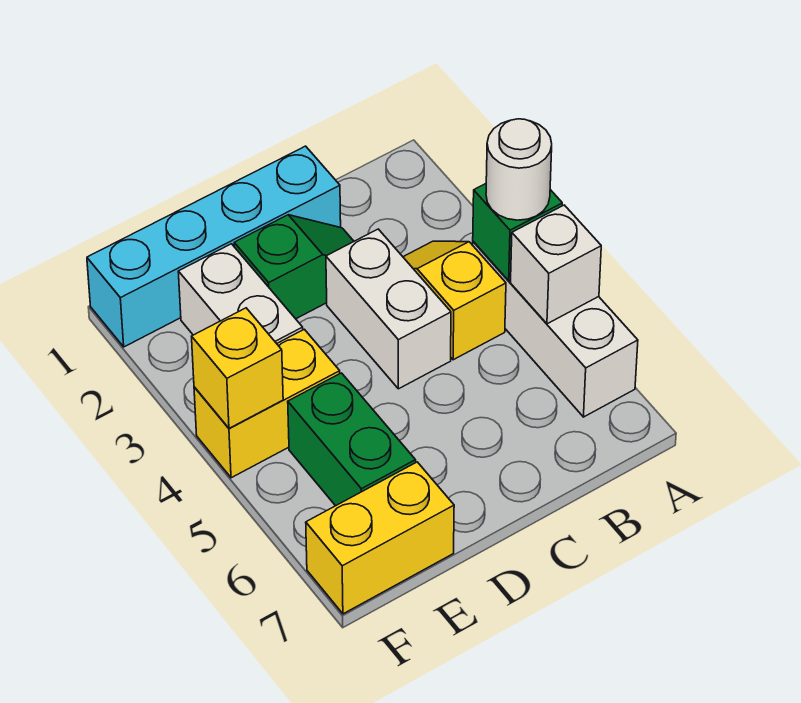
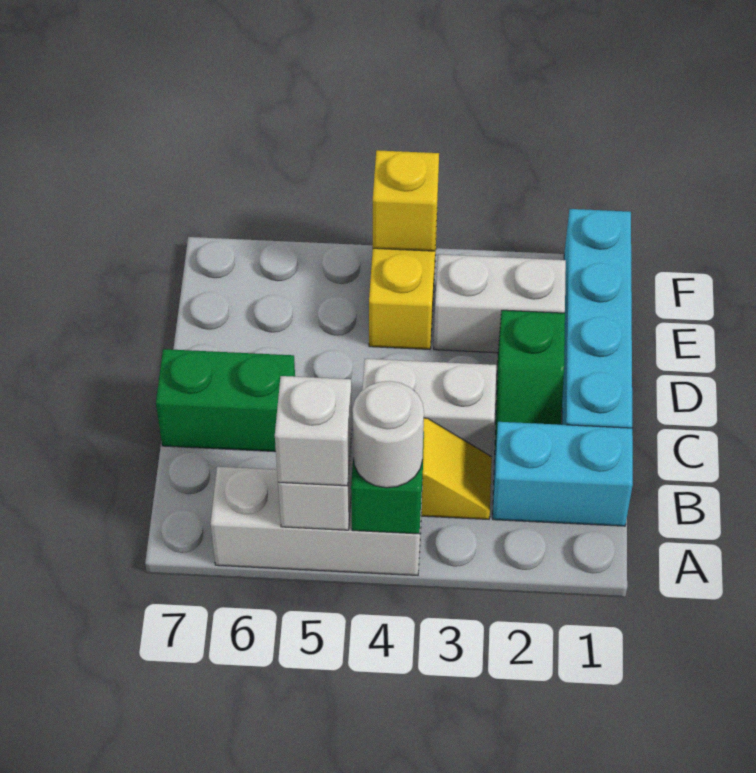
none -> white 1x1 brick [275,376,352,486]
none -> cyan 1x2 brick [493,422,633,526]
green 1x2 brick [288,373,416,506] -> green 1x2 brick moved to [156,349,295,452]
yellow 1x2 brick [306,462,454,614] -> none

